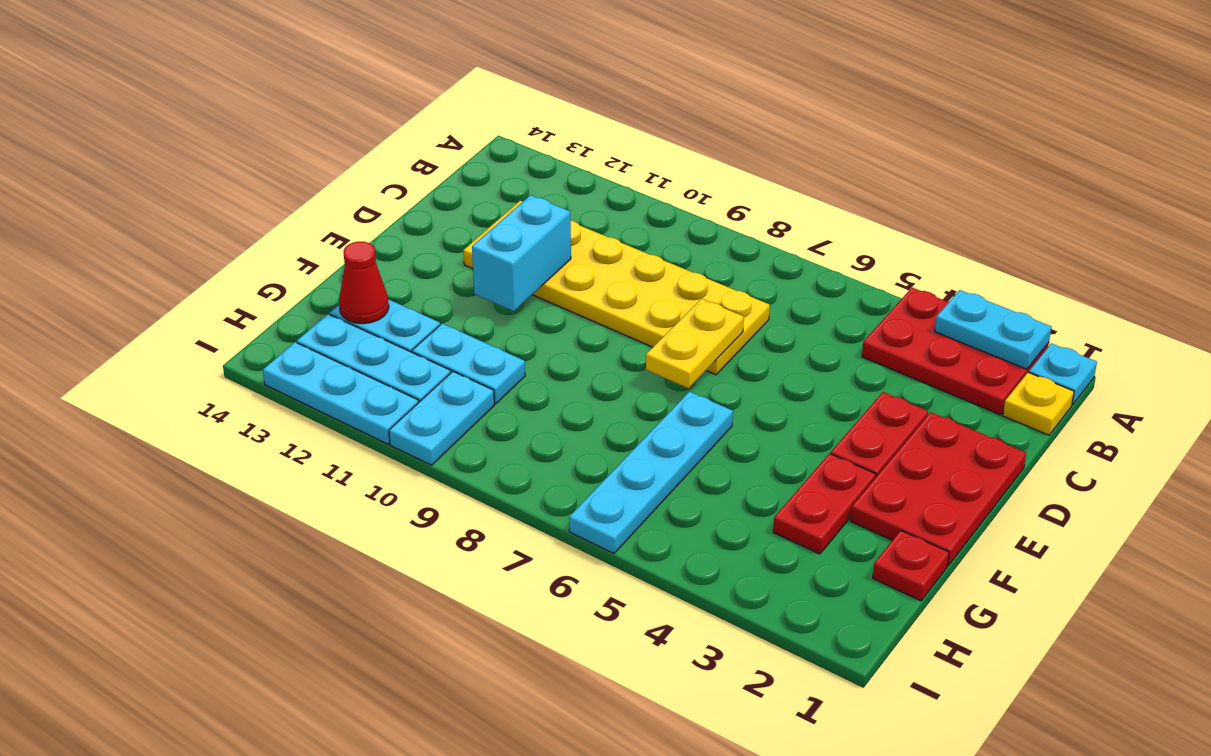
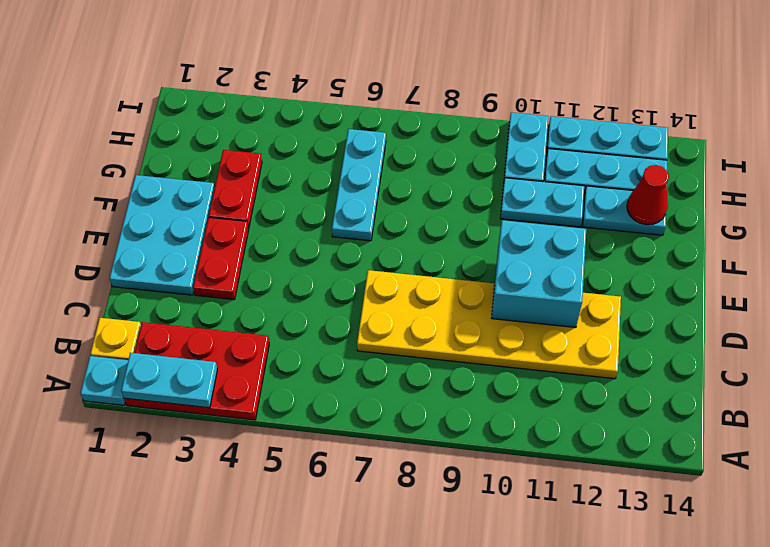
red 2x3 plate [851,412,1026,566] -> cyan 2x3 plate [109,175,215,295]
yellow 1x2 plate [646,299,744,388] -> none
cyan 1x2 brick [472,195,571,311] -> cyan 2x2 brick [492,220,586,328]
cyan 1x4 plate [569,392,733,553] -> cyan 1x3 plate [332,129,386,241]
red 1x1 plate [873,530,949,601] -> none

